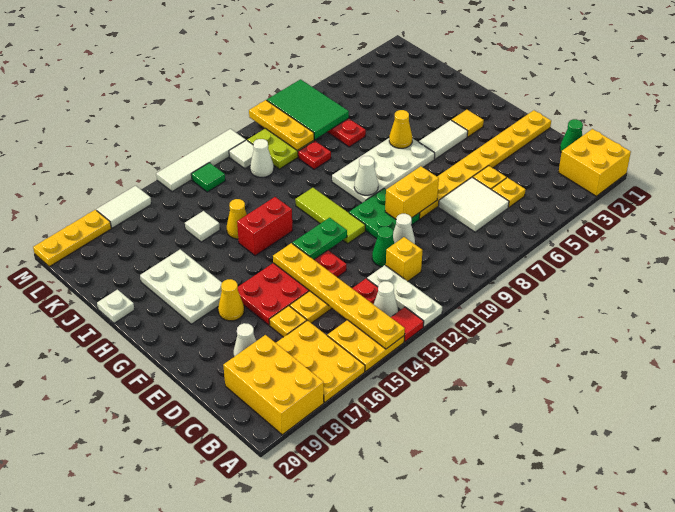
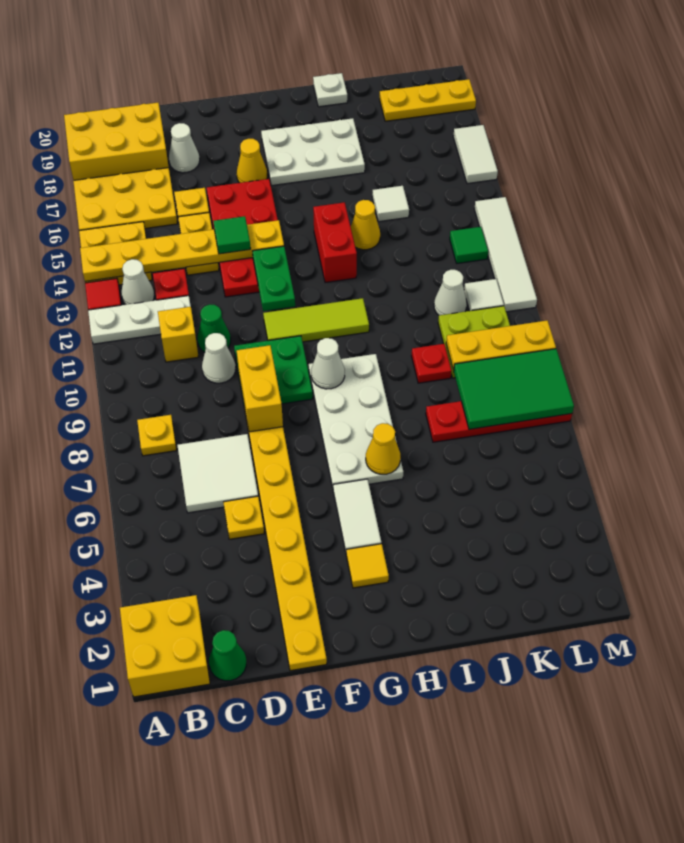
yellow 1x1 plate [492,178,526,207] -> yellow 1x1 plate moved to [137,415,176,456]
none -> green 1x1 tile [213,216,251,254]
yellow 1x3 plate [33,210,111,267] -> yellow 1x3 plate turned to [380,79,476,121]

